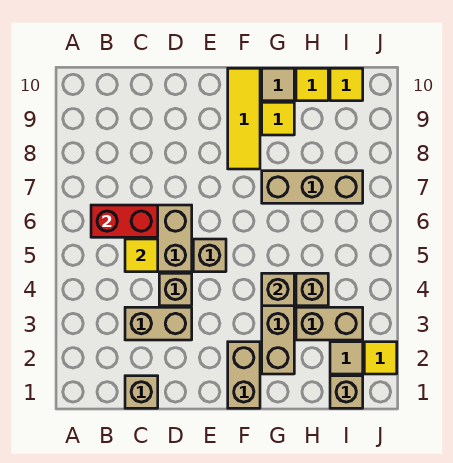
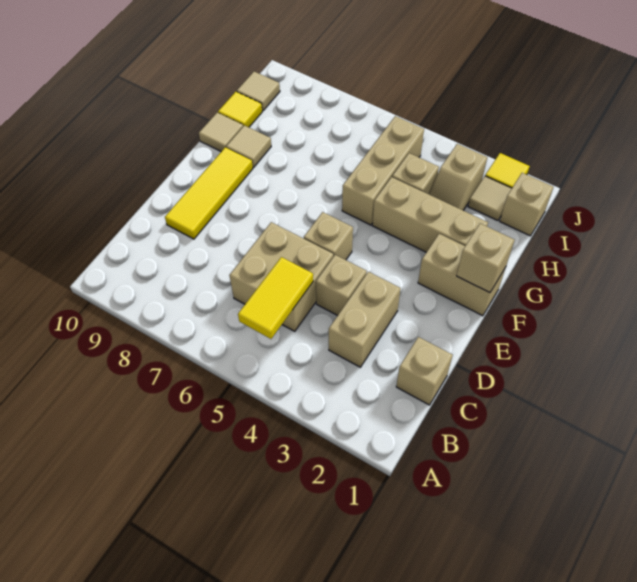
red 1x2 brick [91,205,158,237] -> none
yellow 1x1 tile [125,239,158,272] -> yellow 1x2 tile [238,257,313,339]
yellow 1x3 tile [228,68,260,169] -> yellow 1x3 tile turned to [165,147,253,239]
tan 1x1 brick [262,273,294,306] -> tan 1x1 brick moved to [457,223,514,293]
tan 1x3 brick [262,171,363,203] -> tan 1x3 brick moved to [342,116,424,225]
yellow 1x1 tile [262,102,294,135] -> tan 1x1 tile [226,125,271,167]
tan 1x2 brick [296,307,363,340] -> tan 1x2 slope [429,144,487,211]
yellow 1x1 tile [330,68,363,101] -> tan 1x1 tile [237,72,280,111]

